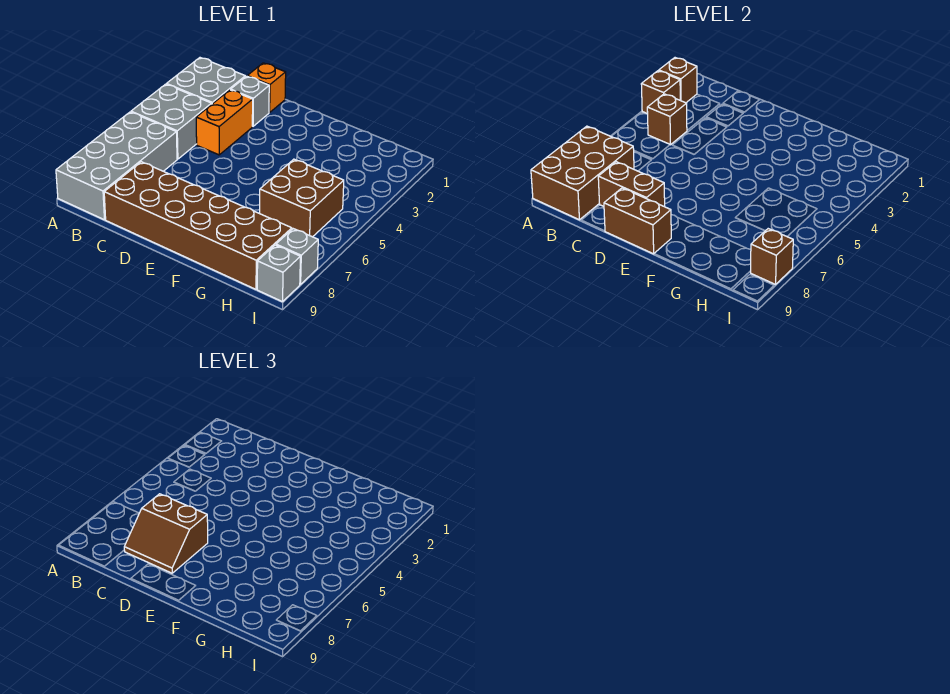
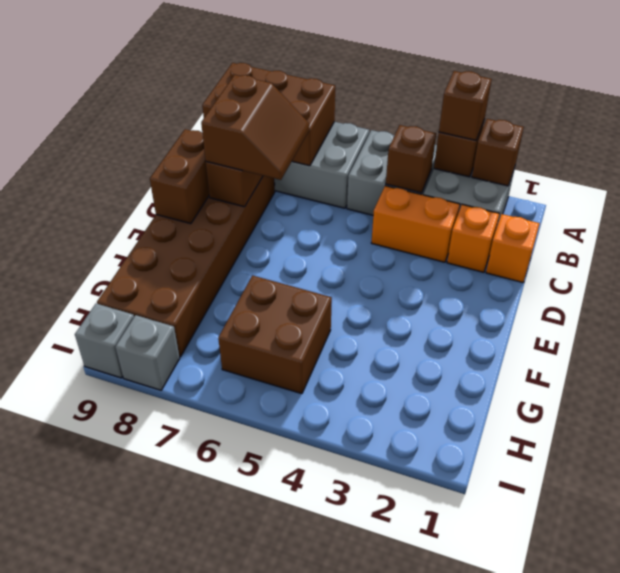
grey 1x1 brick [231,76,269,126] -> orange 1x1 brick [447,204,499,272]
brown 2x2 slope [124,494,208,573] -> brown 2x2 slope turned to [201,75,309,180]
brown 1x1 brick [751,229,793,284] -> brown 1x1 brick moved to [439,71,492,140]

